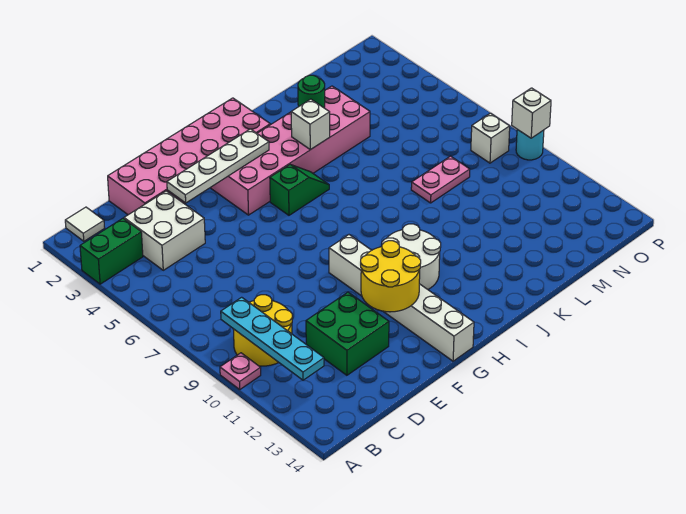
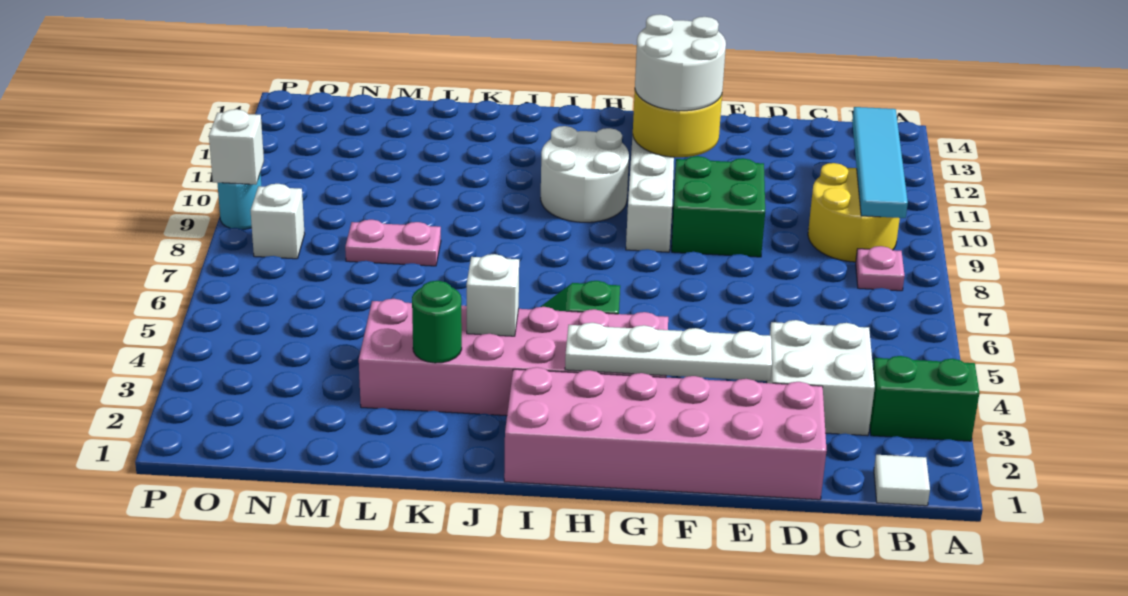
pink 1x1 plate [220,353,261,389] -> pink 1x1 plate moved to [856,246,905,291]
cyan 1x4 plate [221,297,324,380] -> cyan 1x4 tile [852,107,908,218]
green 2x2 brick [306,292,389,375] -> green 2x2 brick moved to [672,156,765,257]
none -> white 2x2 round brick [635,15,726,111]

